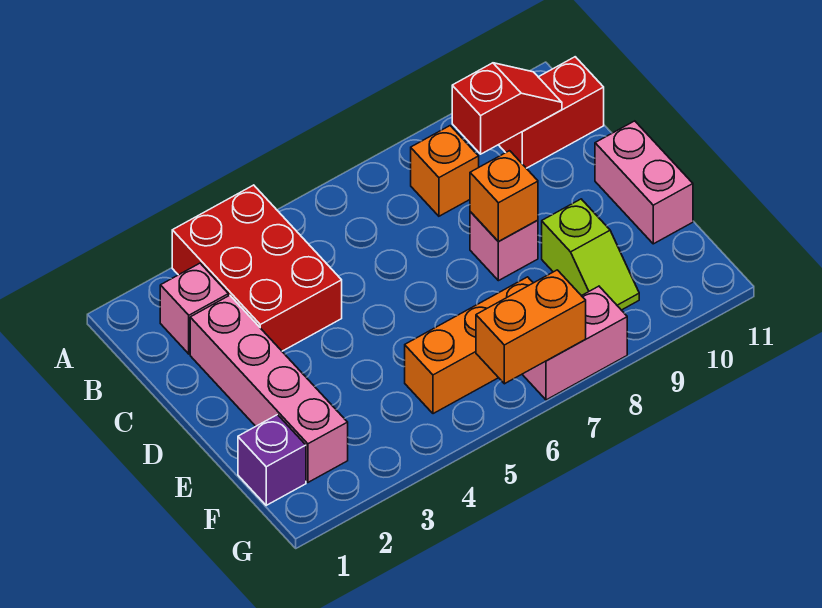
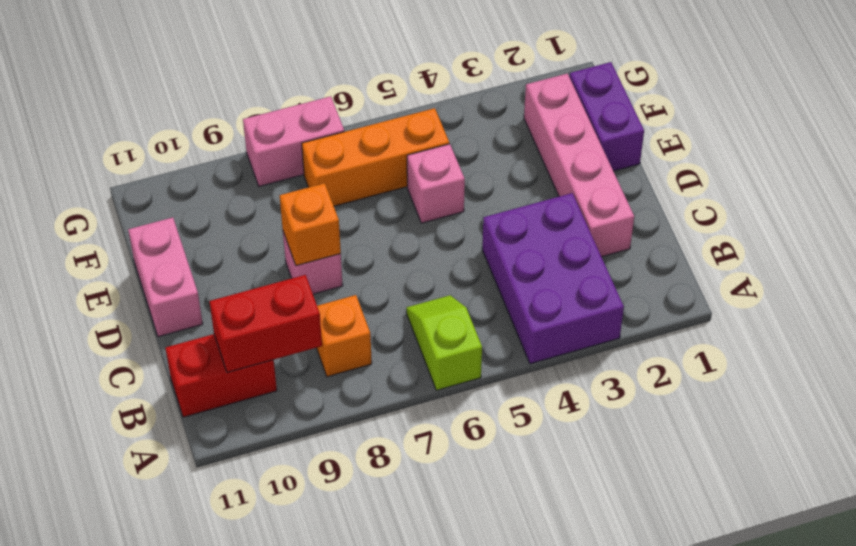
red 2x3 brick [172,185,342,351] -> purple 2x3 brick [482,193,624,364]
pink 1x1 brick [160,263,228,354] -> pink 1x1 brick moved to [407,144,465,223]
red 1x2 slope [452,63,562,154] -> red 1x2 brick [209,275,322,373]
lime 1x2 slope [542,199,639,310] -> lime 1x2 slope moved to [406,295,482,390]
purple 1x1 brick [238,415,306,505] -> purple 1x2 brick [569,62,644,171]
orange 1x2 brick [476,270,586,384] -> none

